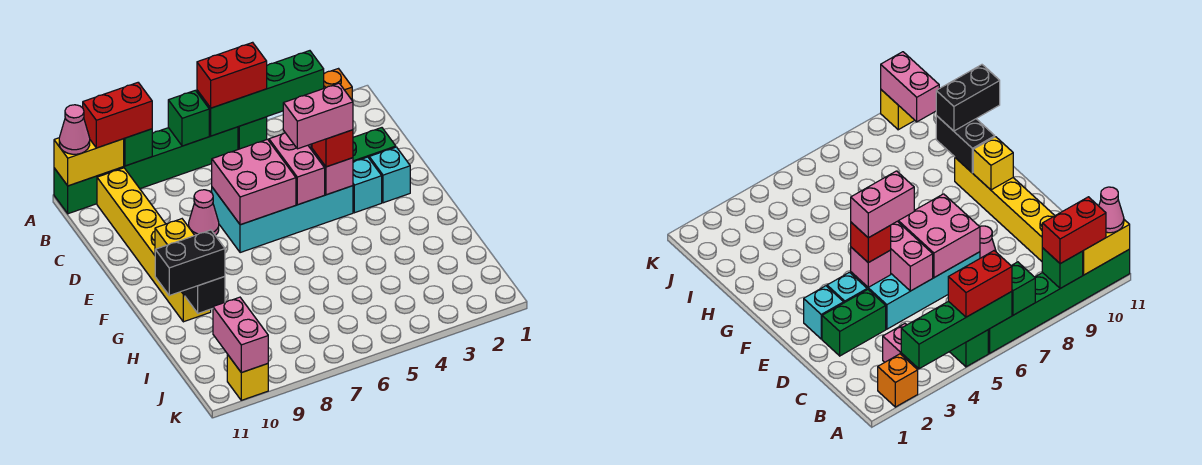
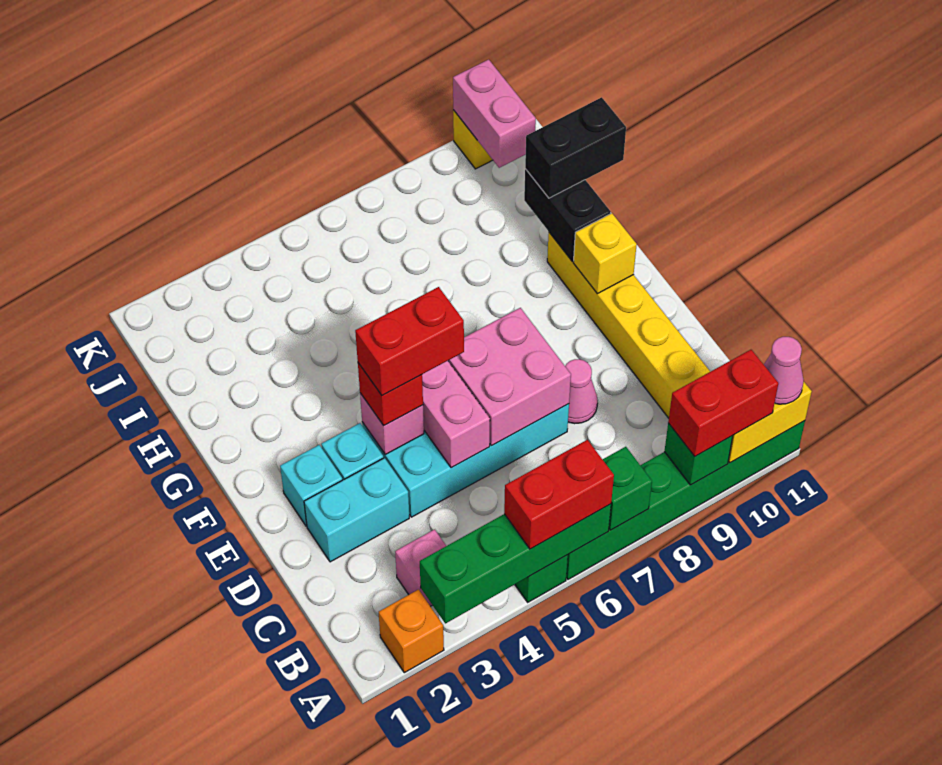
green 1x2 brick [353,128,396,162] -> cyan 1x2 brick [304,458,409,562]
pink 1x2 brick [283,83,353,149] -> red 1x2 brick [355,287,464,396]

